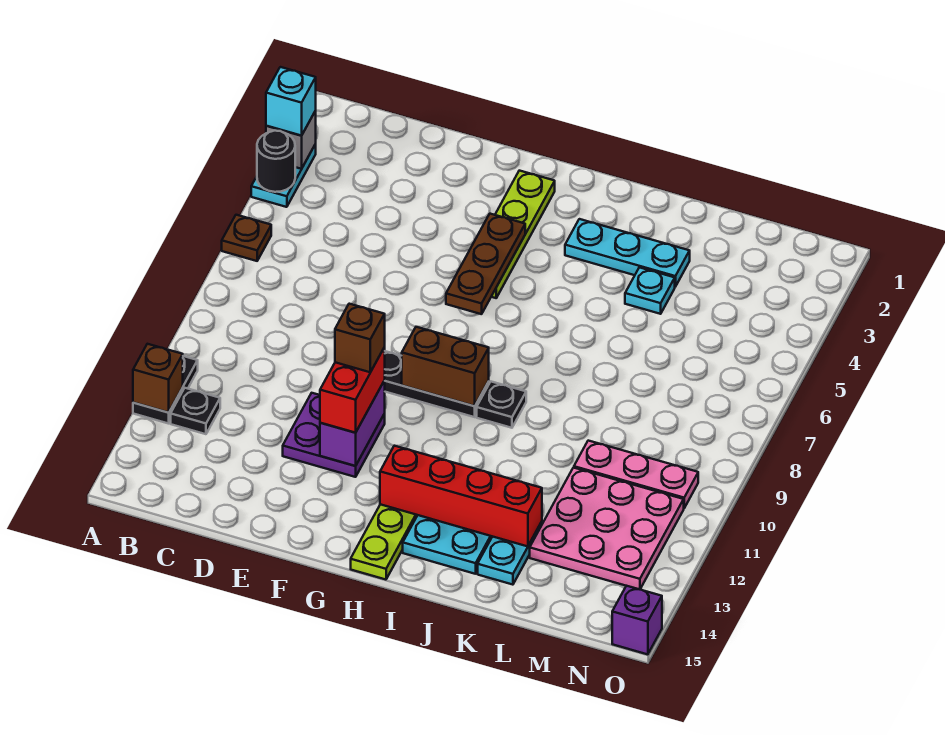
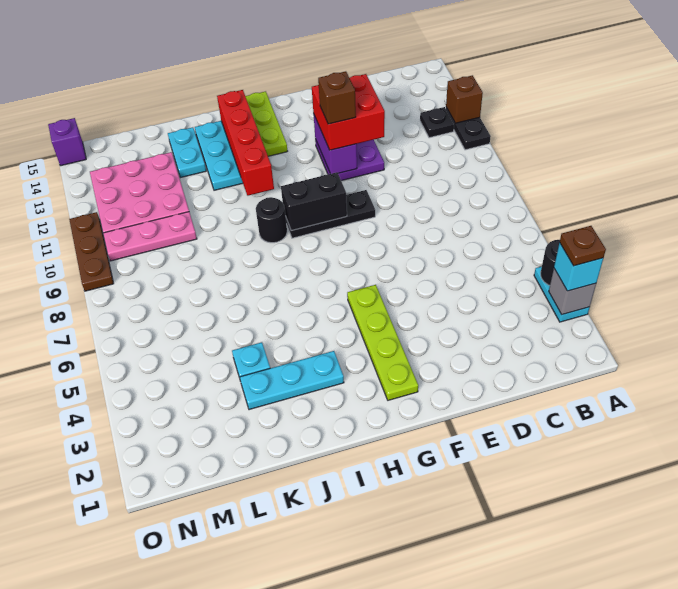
brown 1x1 plate [222,215,271,261] -> brown 1x1 plate moved to [560,226,606,266]
red 1x2 brick [320,347,385,433] -> red 2x2 brick [312,74,385,150]
brown 1x3 plate [446,214,525,314] -> brown 1x3 plate moved to [69,212,114,291]
brown 1x2 brick [402,327,489,406] -> black 1x2 brick [281,172,347,231]
red 1x4 brick [380,446,542,546] -> red 1x4 brick turned to [217,90,274,196]
black 1x1 plate [477,382,526,428] -> black 1x1 round brick [256,197,287,243]

